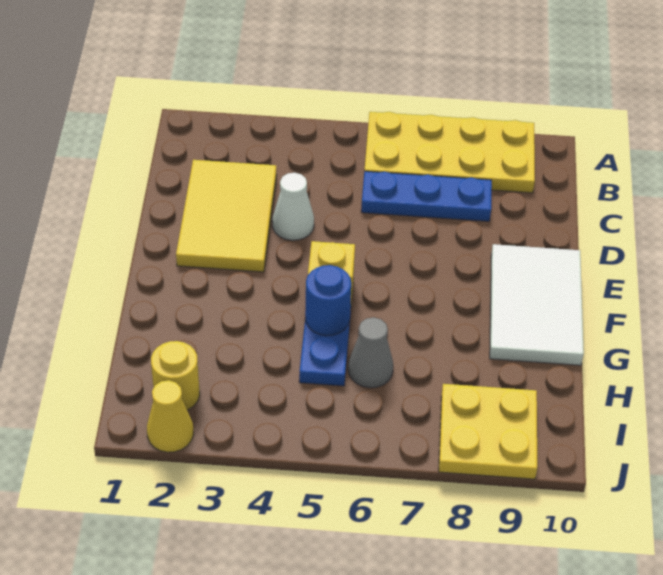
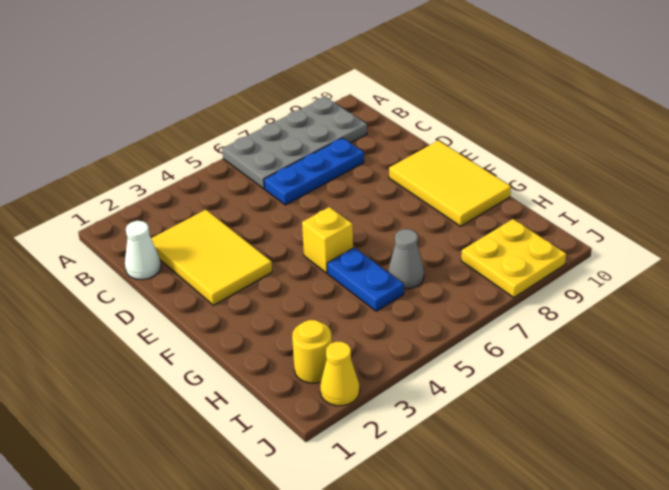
yellow 2x4 plate [364,112,535,193] -> grey 2x4 plate [222,97,367,189]
white 1x1 cone [272,173,314,240] -> white 1x1 cone moved to [125,221,161,280]
white 2x3 tile [490,244,584,365] -> yellow 2x3 tile [389,141,511,226]
blue 1x1 round brick [305,265,351,336] -> none

